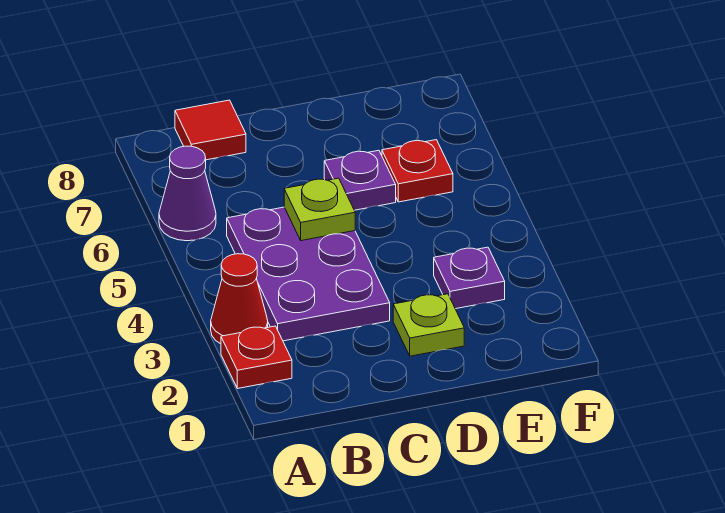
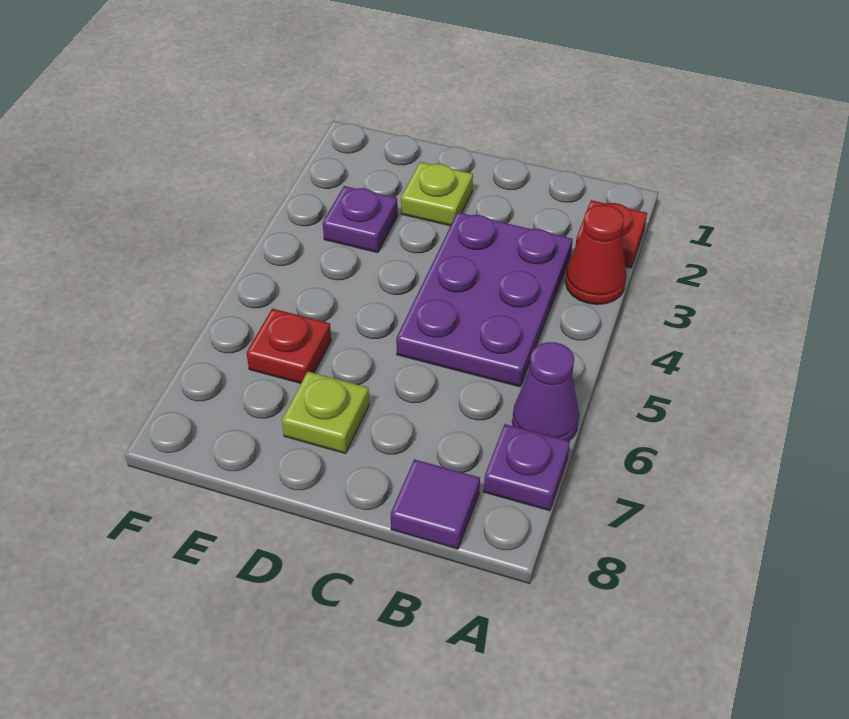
red 1x1 tile [175,100,246,160] -> purple 1x1 tile [390,459,480,549]
lime 1x1 plate [284,178,355,241] -> lime 1x1 plate moved to [282,372,369,454]
purple 1x1 plate [324,150,396,210] -> purple 1x1 plate moved to [484,424,570,511]

